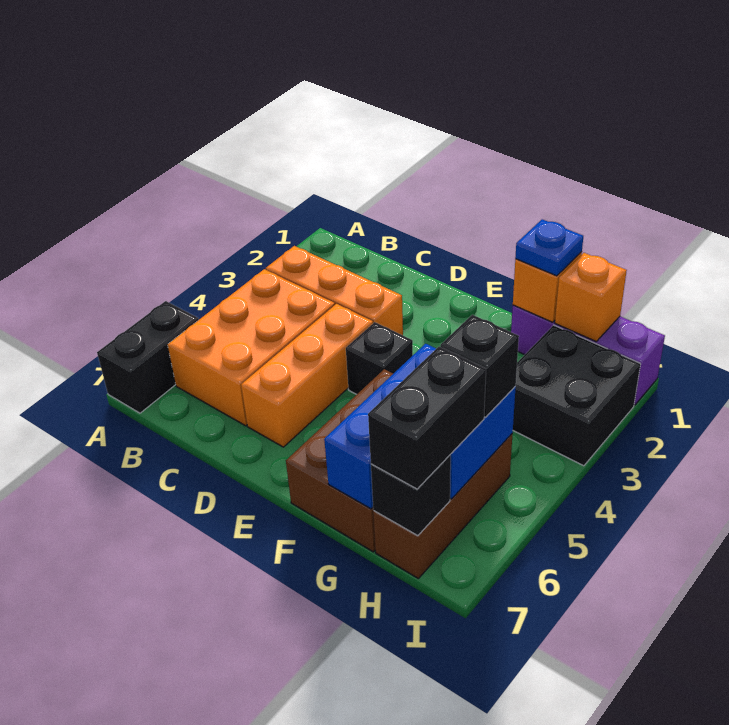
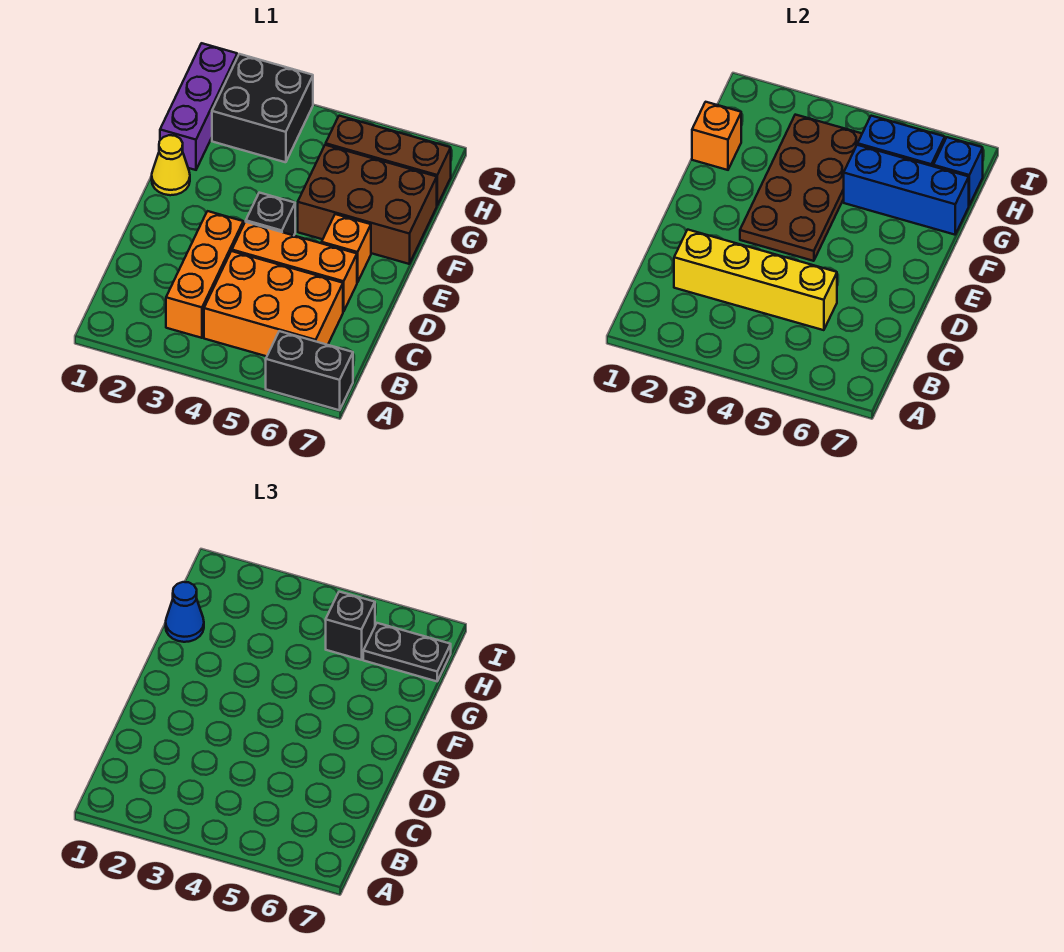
none -> yellow 1x4 brick [674,230,837,330]
none -> brown 2x4 plate [740,115,862,261]
none -> yellow 1x1 cone [152,135,190,195]
blue 1x1 plate [515,219,583,276] -> blue 1x1 cone [166,582,204,642]
orange 1x1 brick [555,253,627,341] -> orange 1x1 brick moved to [322,214,371,282]
black 1x2 brick [368,347,486,489] -> black 1x2 plate [363,623,451,681]
black 1x1 brick [371,455,451,536] -> blue 1x1 brick [933,137,983,205]

